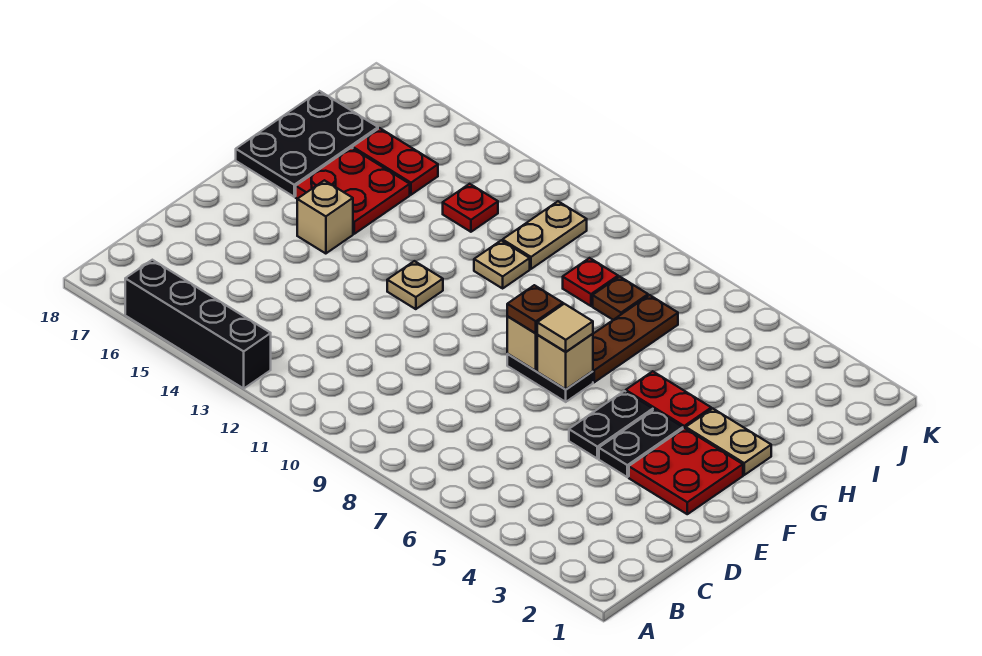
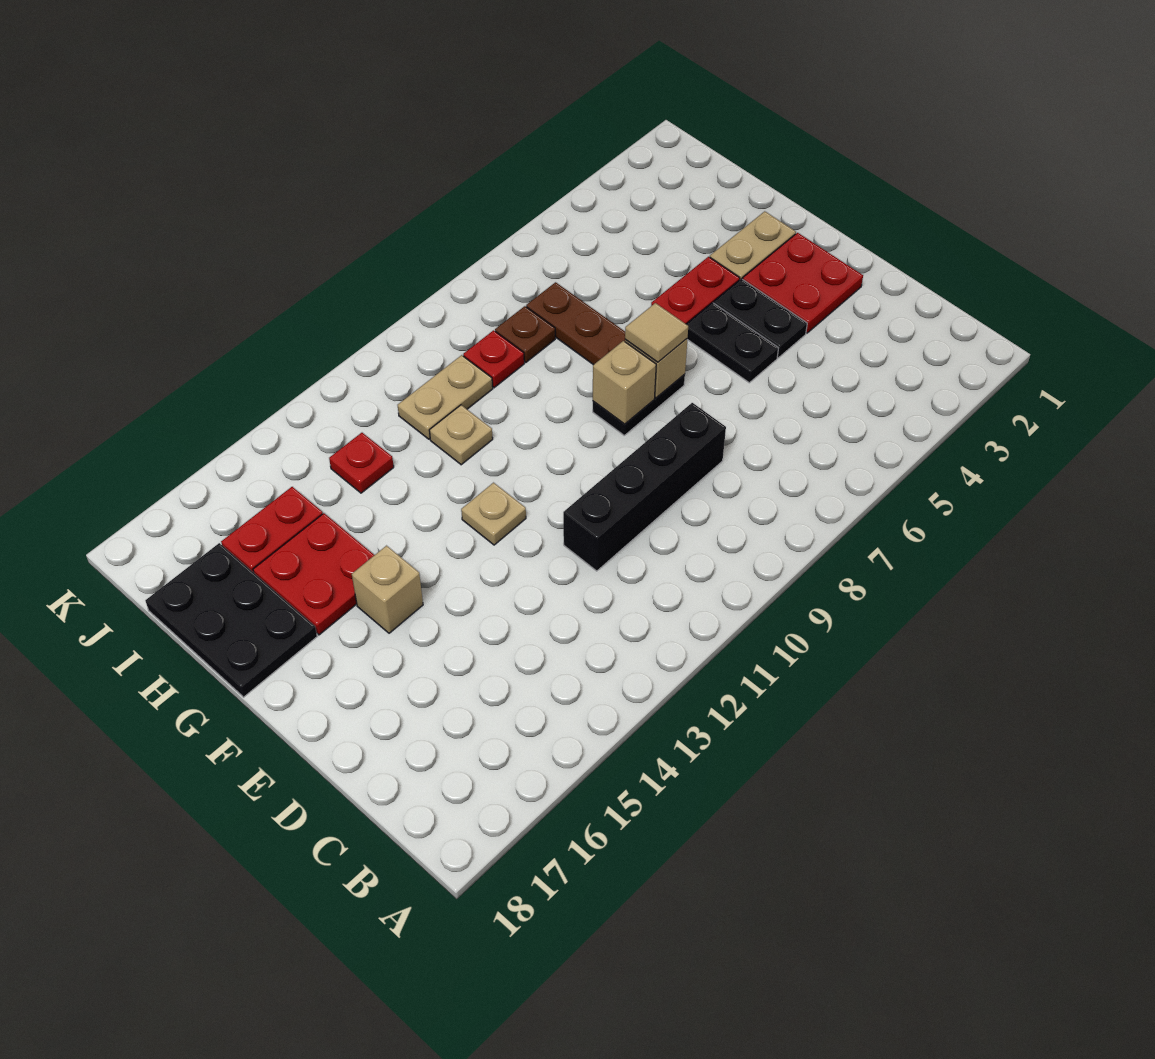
black 1x4 brick [125,260,271,388] -> black 1x4 brick moved to [563,403,726,571]
brown 1x1 plate [507,285,563,333] -> none
tan 1x2 plate [503,201,587,269] -> tan 1x2 plate turned to [398,355,493,439]

